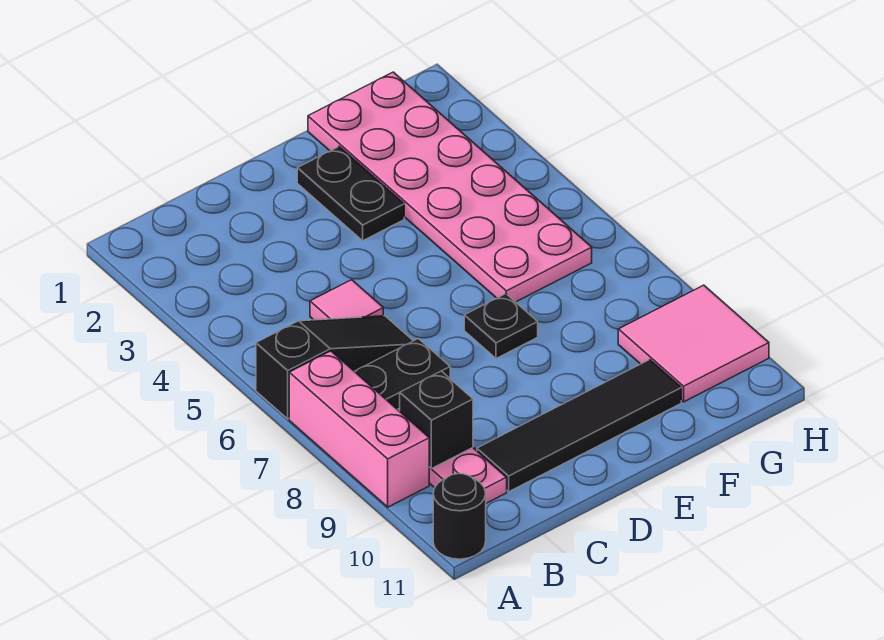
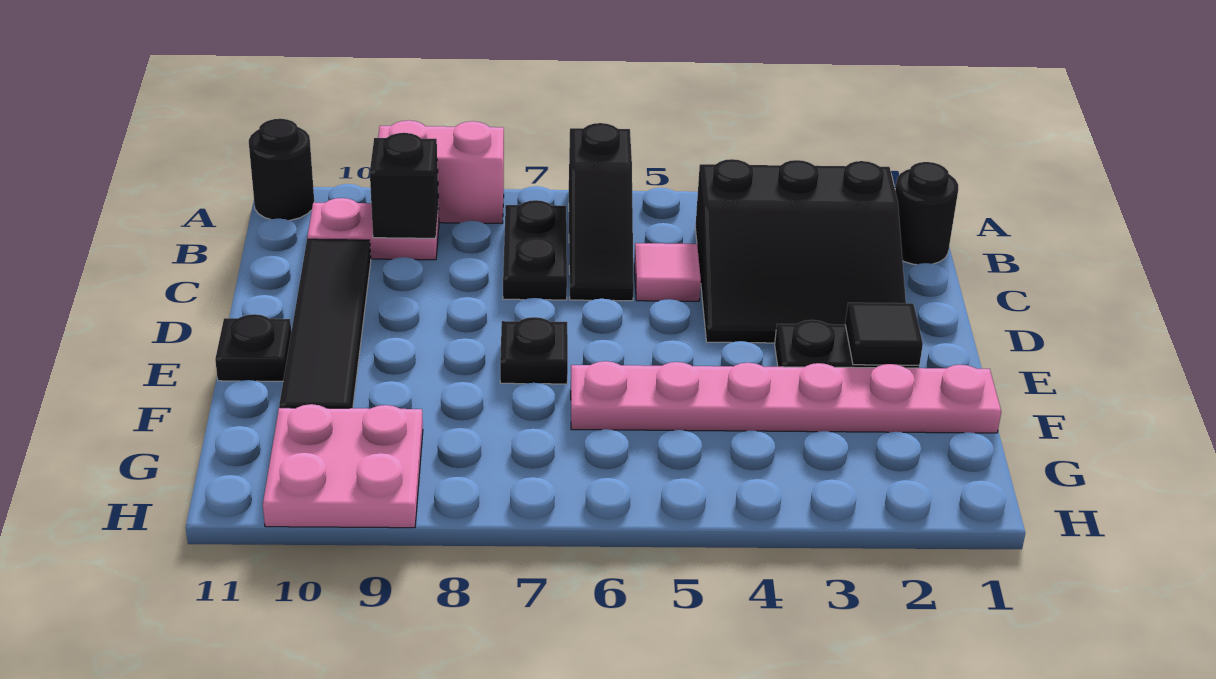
pink 1x3 brick [289,351,429,507] -> pink 1x2 brick [378,120,504,224]
none -> black 1x1 round brick [895,162,958,265]
none -> black 3x3 slope [695,159,906,343]
none -> black 1x1 tile [845,303,923,365]
none -> black 1x1 plate [215,314,291,381]
pink 2x6 plate [308,72,592,302] -> pink 1x6 plate [571,361,1001,433]
pink 2x2 tile [618,285,769,402] -> pink 2x2 plate [263,404,423,528]

